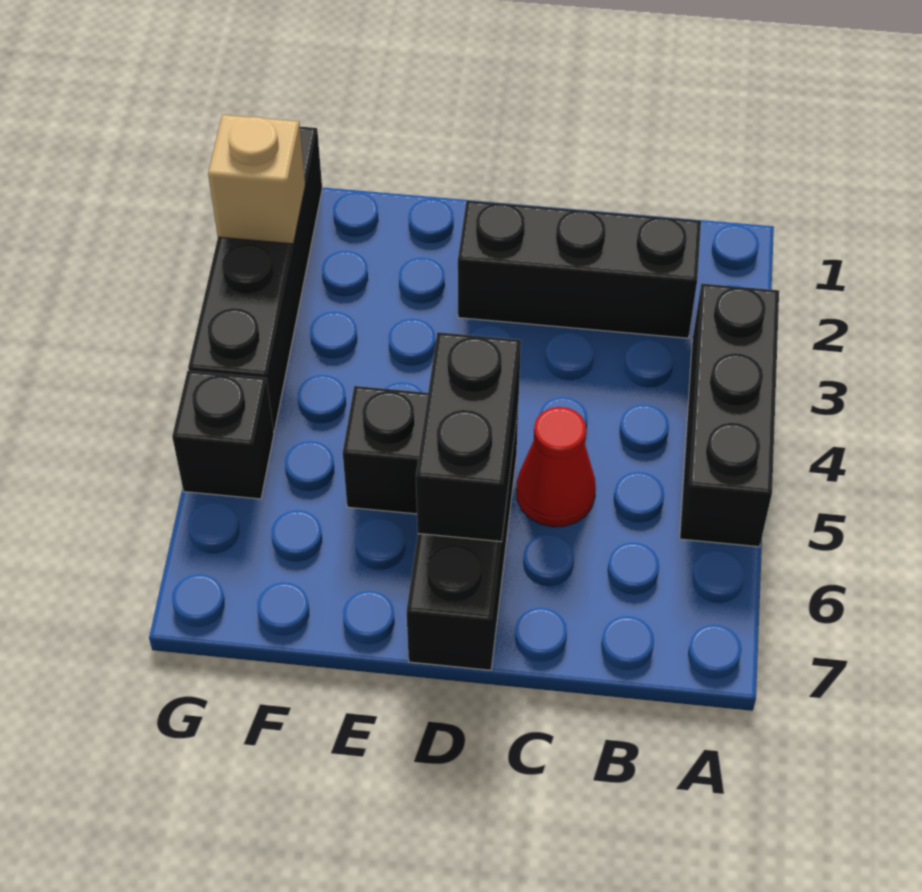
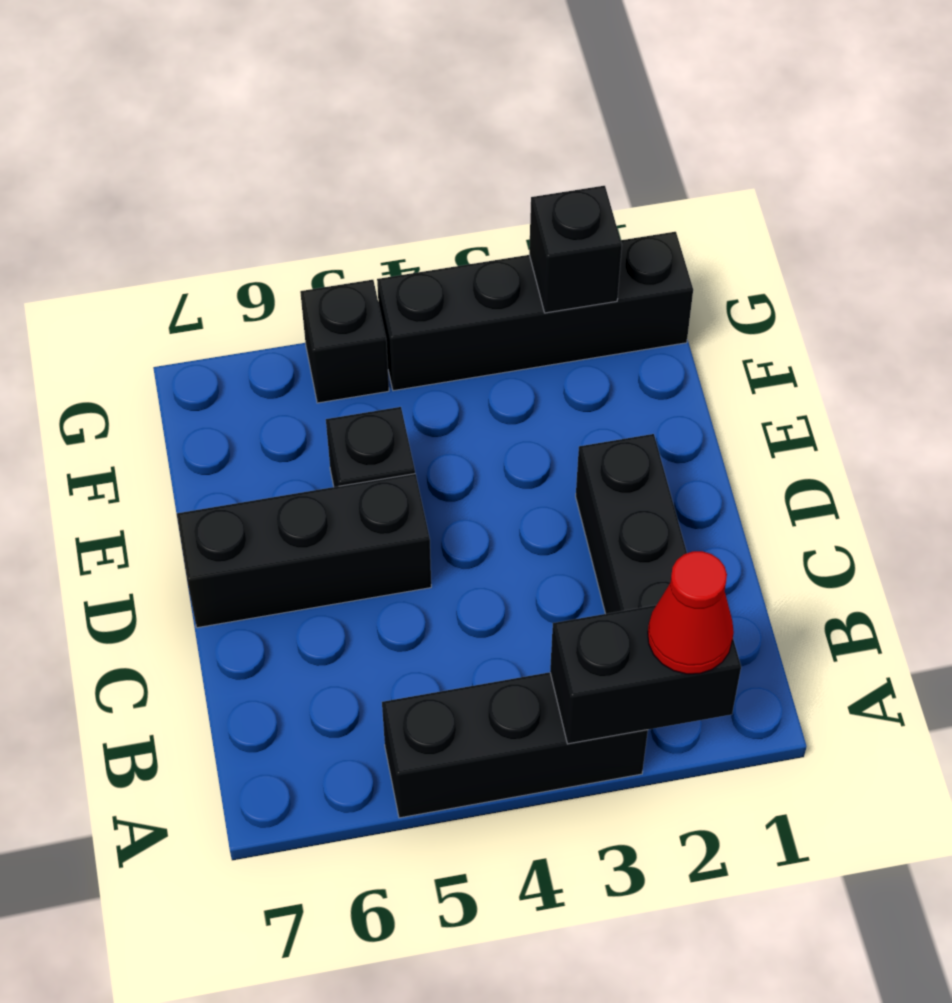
red 1x1 cone [516,407,596,527] -> red 1x1 cone moved to [648,551,734,674]
black 1x2 brick [416,332,521,542] -> black 1x2 brick moved to [550,605,741,744]
tan 1x1 brick [208,115,305,244] -> black 1x1 brick [529,186,622,313]

